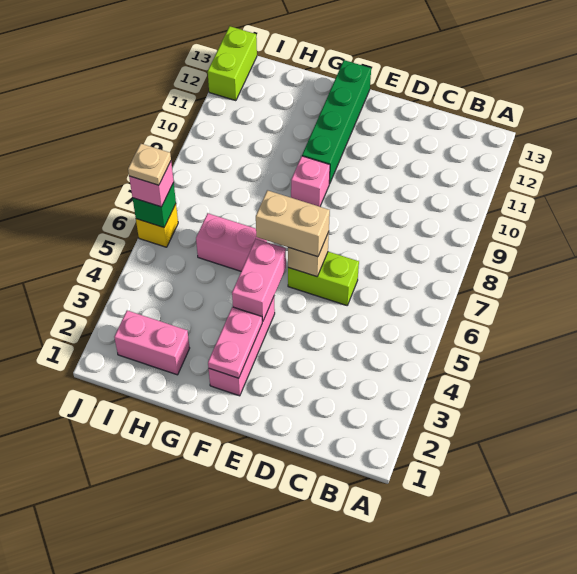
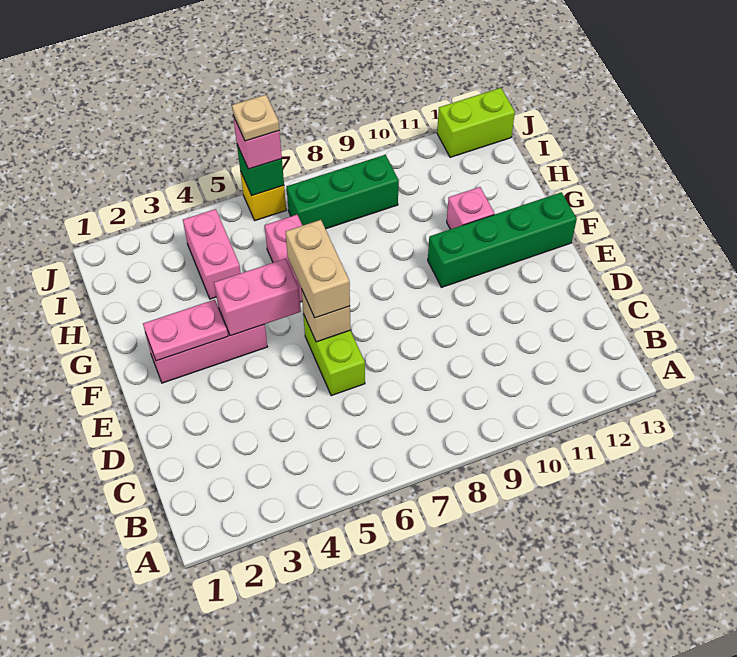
pink 1x1 brick [291,156,330,207] -> pink 1x1 brick moved to [447,187,494,229]
pink 1x2 brick [114,310,190,375] -> pink 1x2 brick moved to [183,209,241,299]
none -> green 1x3 brick [287,155,399,229]

